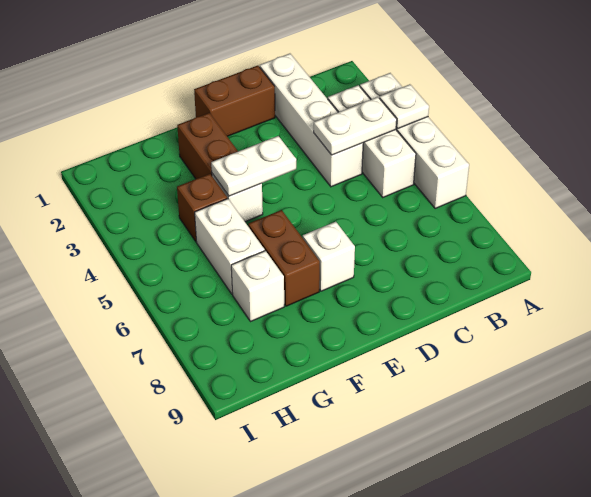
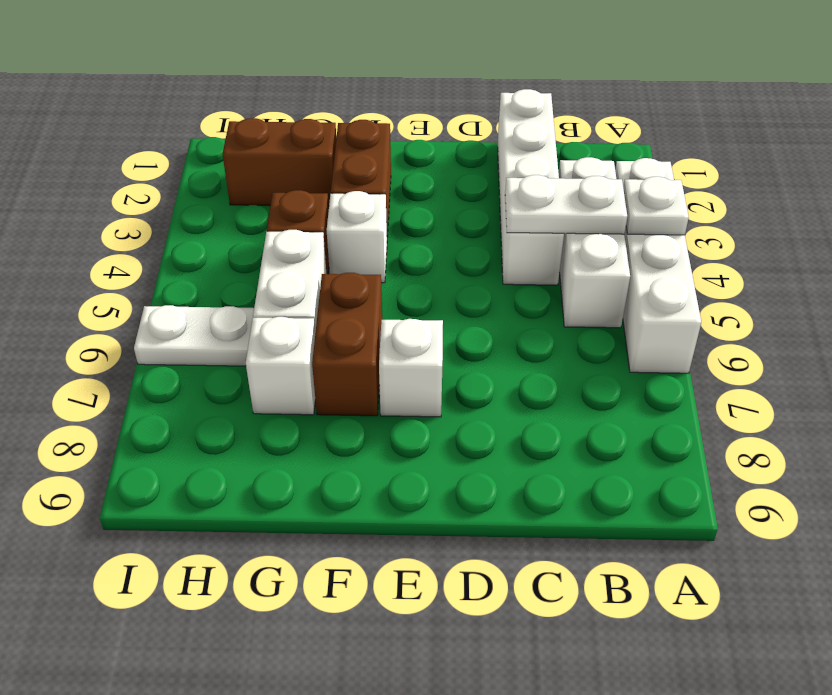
brown 1x2 brick [194,66,275,136] -> brown 1x2 brick moved to [223,118,336,205]
white 1x2 plate [211,136,296,196] -> white 1x2 plate moved to [134,305,254,366]

